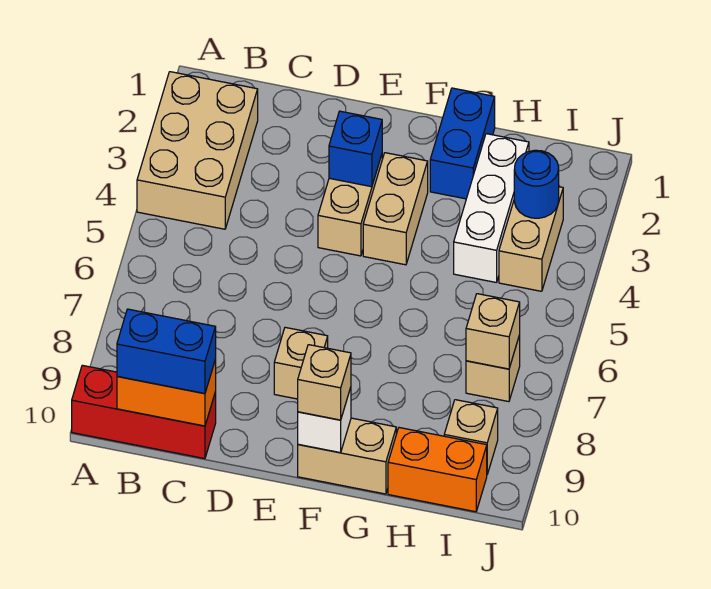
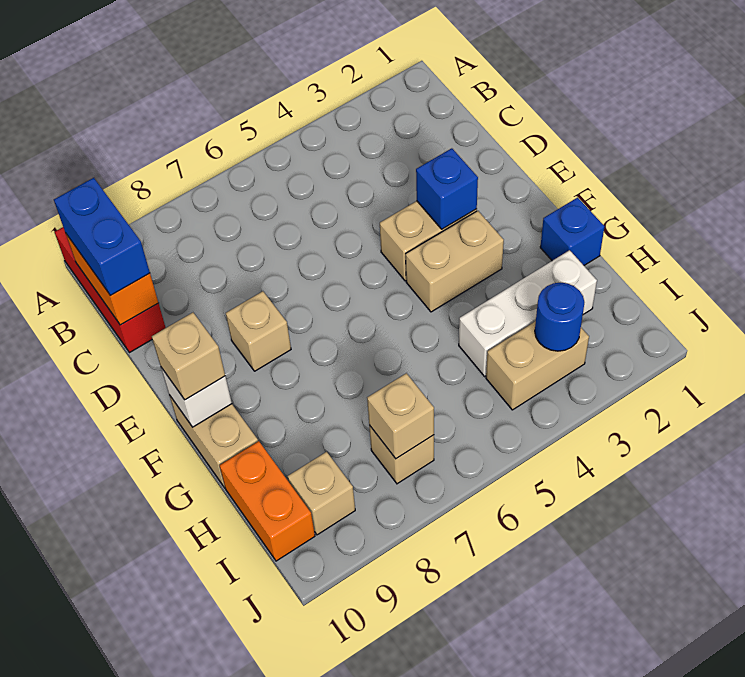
tan 2x3 brick [137,72,258,229] -> none
blue 1x2 brick [430,88,495,199] -> blue 1x1 brick [540,197,604,265]

